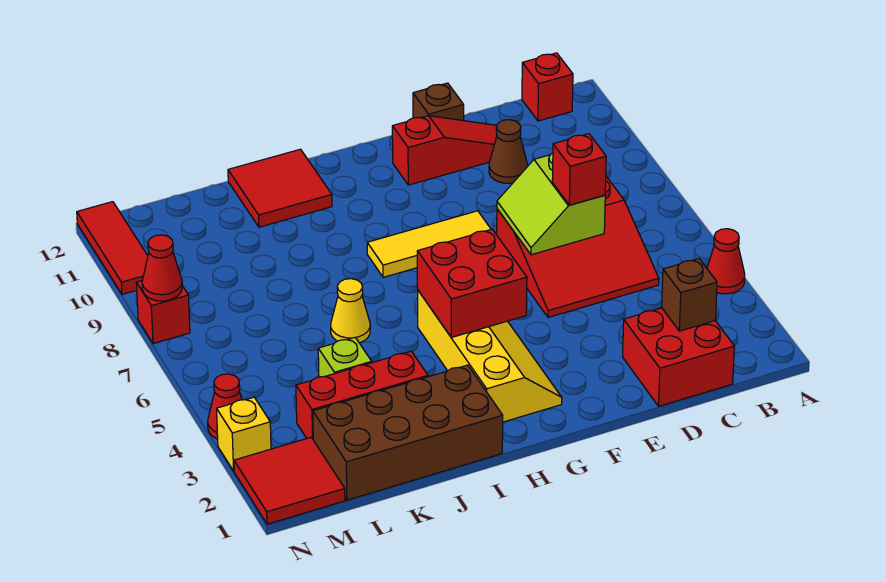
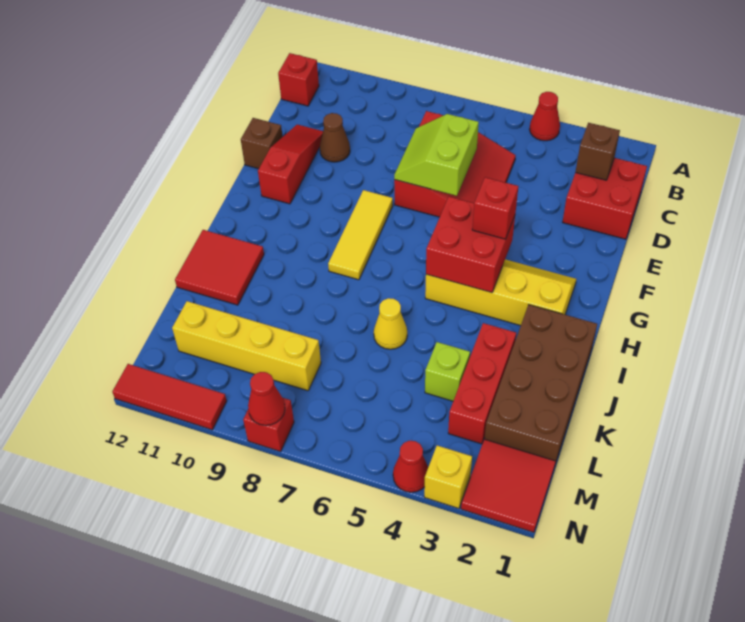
lime 2x2 slope [497,153,605,255] -> lime 2x2 slope turned to [394,114,479,196]
red 1x1 brick [552,134,606,205] -> red 1x1 brick moved to [472,177,518,239]
none -> yellow 1x4 brick [172,301,321,391]

